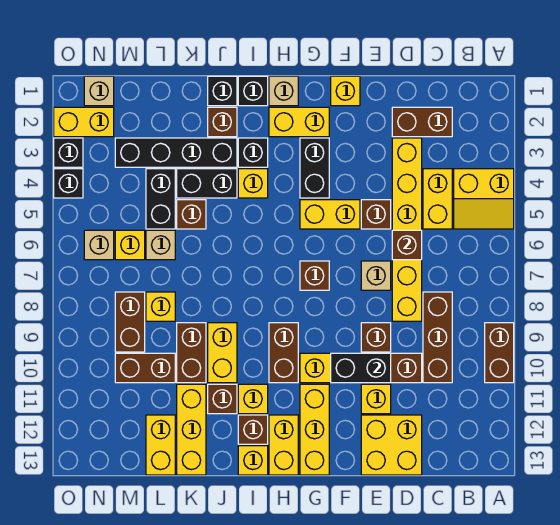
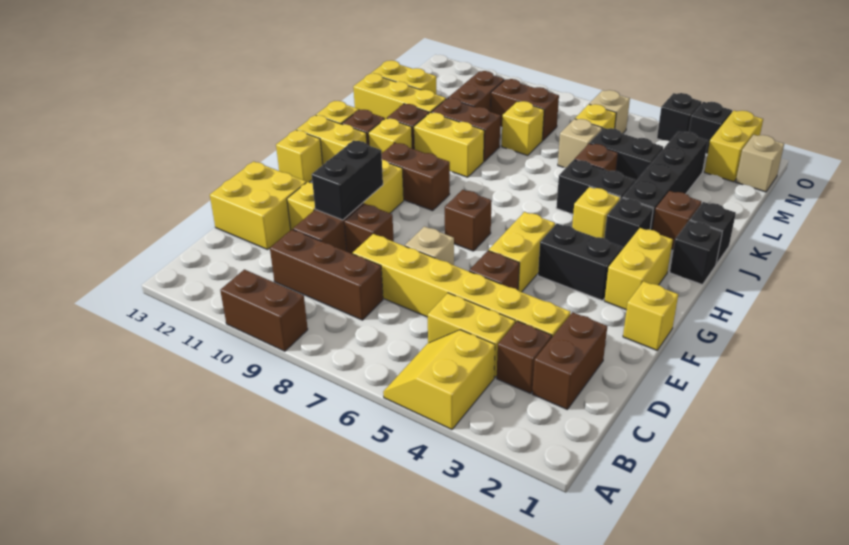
brown 1x1 brick [392,230,422,260] -> brown 1x1 brick moved to [497,321,552,393]
yellow 1x3 brick [300,384,329,475] -> yellow 1x1 brick [276,130,323,183]
tan 1x1 brick [269,76,298,106] -> none
black 1x2 brick [177,169,237,198] -> black 1x2 brick turned to [556,160,635,214]

